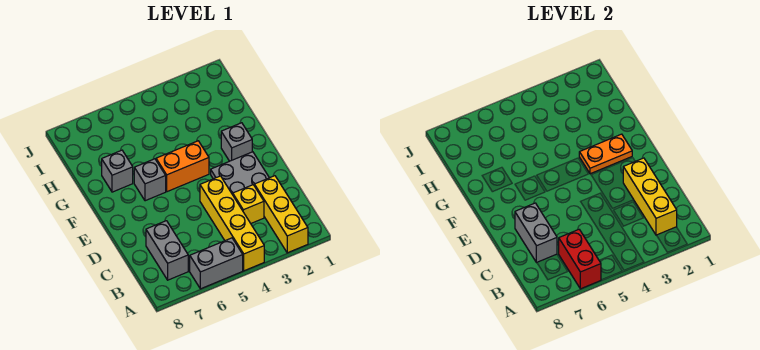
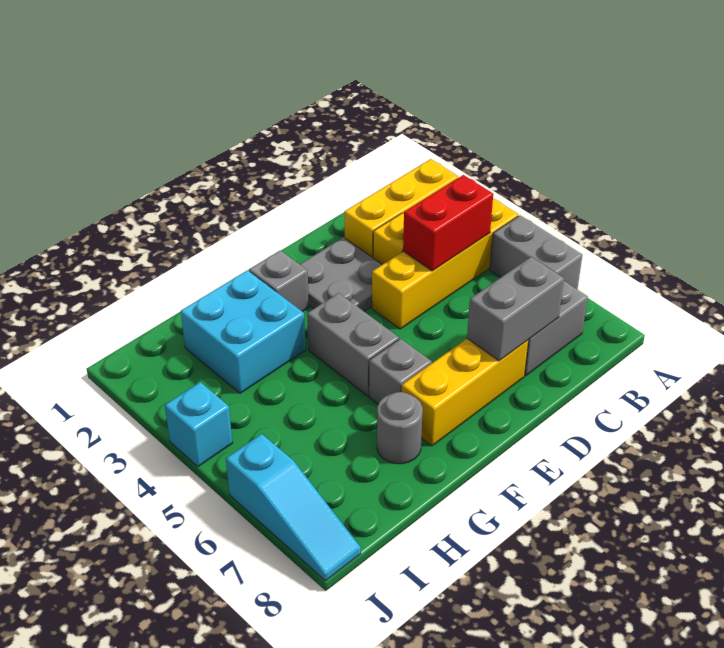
red 1x2 brick [559,230,601,289] -> red 1x2 brick moved to [403,175,493,271]
yellow 1x3 brick [623,158,677,235] -> yellow 1x3 brick moved to [402,339,529,446]
orange 1x2 plate [579,134,632,174] -> none
orange 1x2 brick [156,141,209,192] -> grey 1x2 brick [307,293,399,396]
none -> cyan 2x2 brick [181,270,306,393]
grey 1x1 brick [102,150,133,192] -> grey 1x1 round brick [377,392,423,464]
none -> cyan 1x1 brick [165,382,232,467]
none -> cyan 1x3 slope [226,434,361,581]

